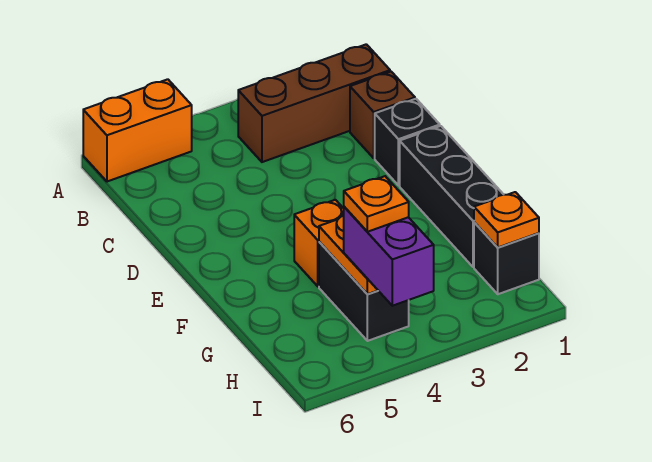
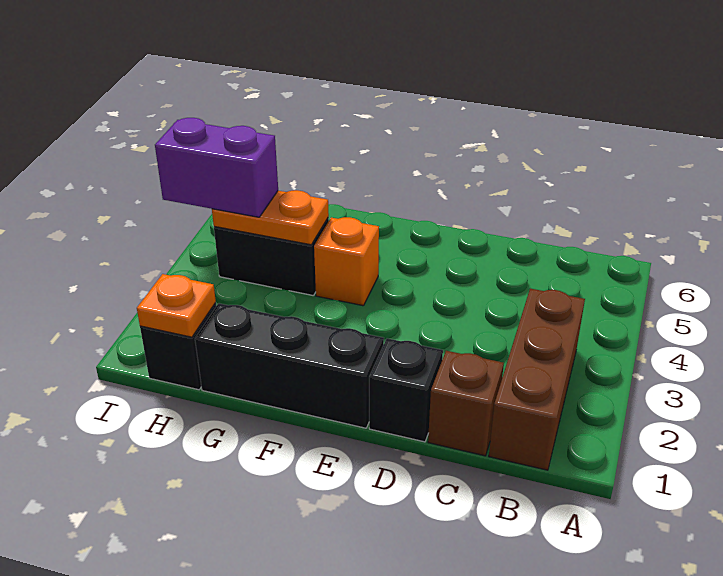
orange 1x2 brick [83,79,192,182] -> none
orange 1x1 plate [344,176,409,232] -> none

